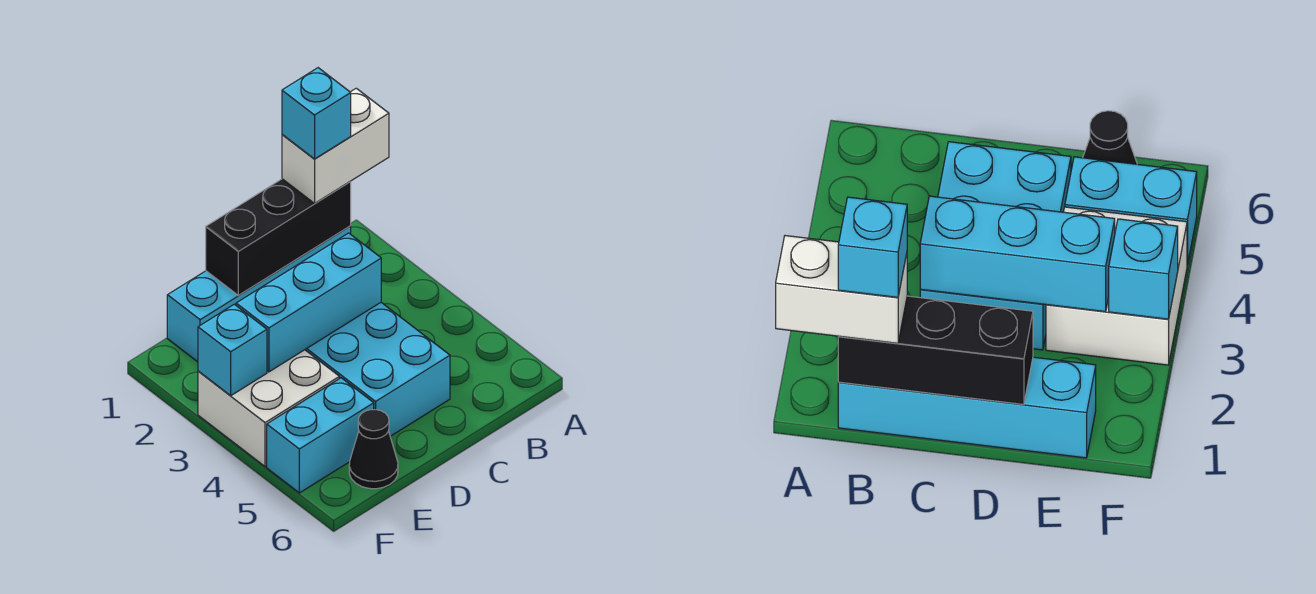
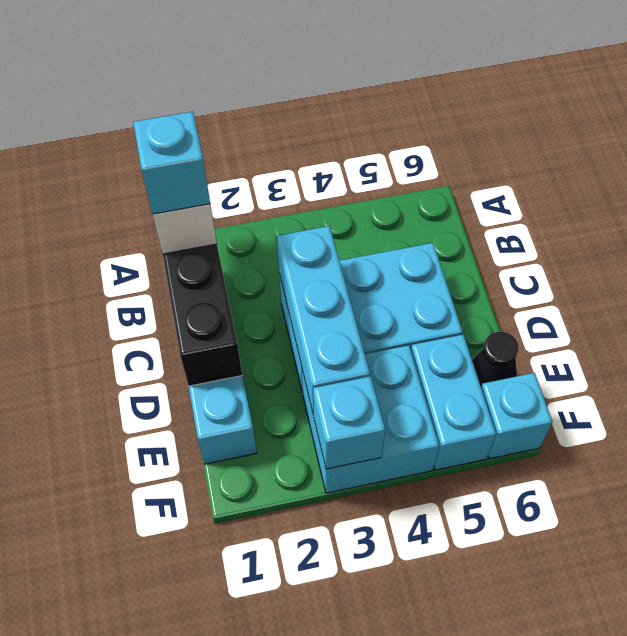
white 2x2 brick [198,350,339,466] -> cyan 2x2 brick [302,345,439,493]
none -> cyan 1x1 brick [481,373,552,459]

